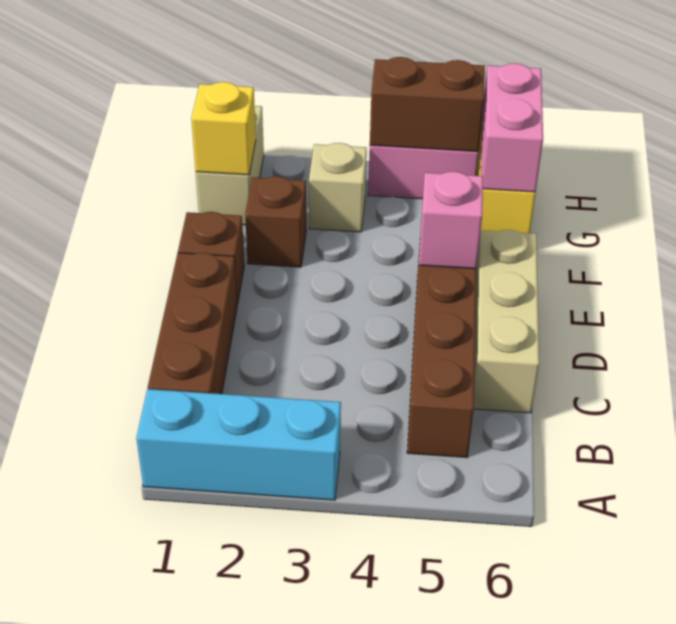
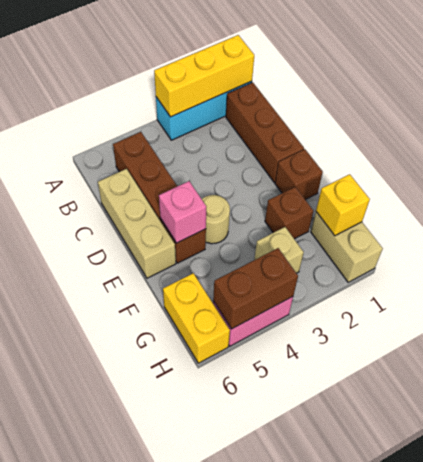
none -> yellow 1x3 brick [154,35,254,117]
none -> tan 1x1 round brick [202,195,230,244]
pink 1x2 brick [481,63,543,192] -> none

